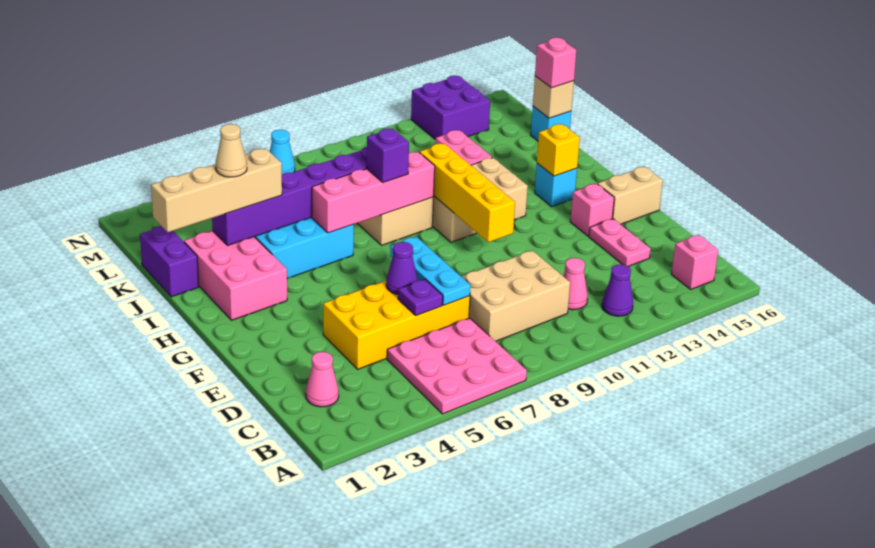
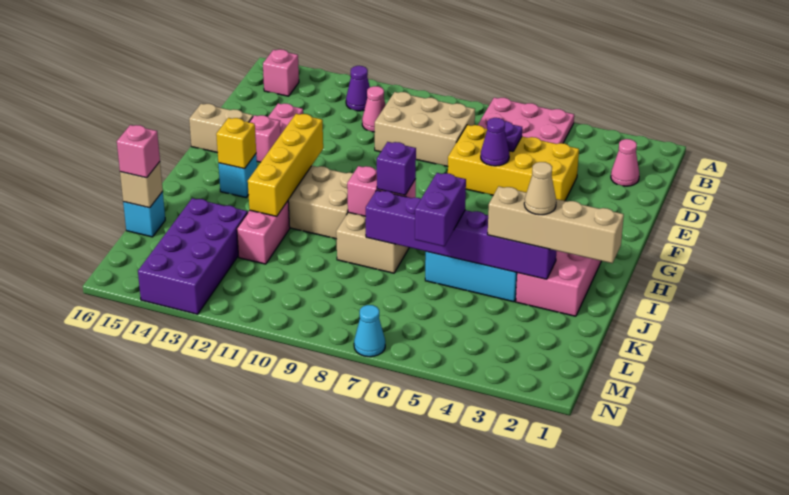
cyan 1x3 plate [390,237,471,305] -> none
yellow 1x4 brick [419,144,515,242] -> yellow 1x4 brick moved to [248,114,323,216]
pink 1x4 brick [312,152,435,233] -> pink 1x2 brick [347,166,416,216]
purple 1x2 brick [140,226,199,297] -> purple 1x2 brick moved to [415,173,466,246]
purple 2x2 brick [411,76,490,140] -> purple 2x4 brick [138,198,248,314]

